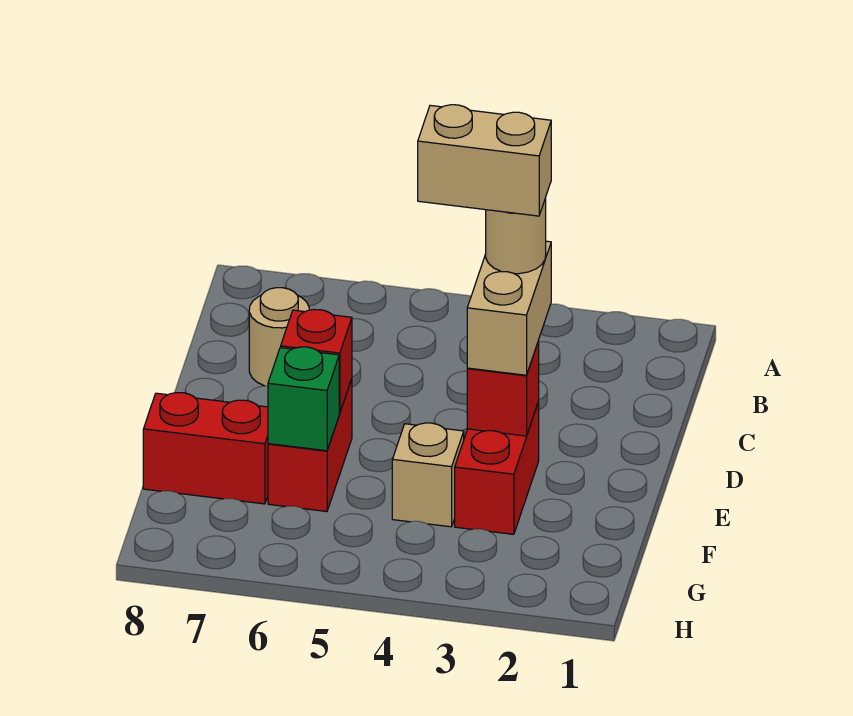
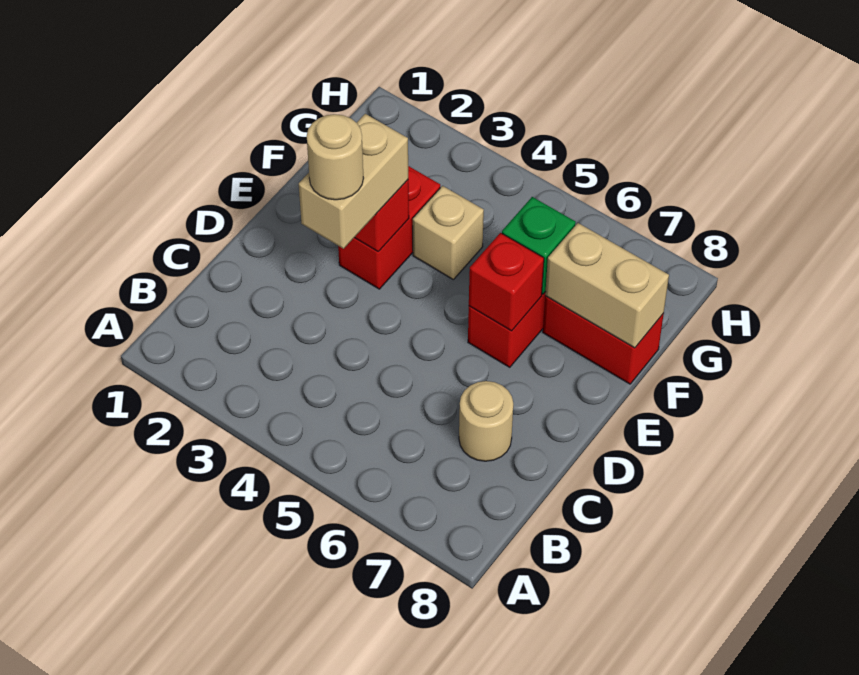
tan 1x2 brick [418,105,551,216] -> tan 1x2 brick moved to [545,223,669,348]

